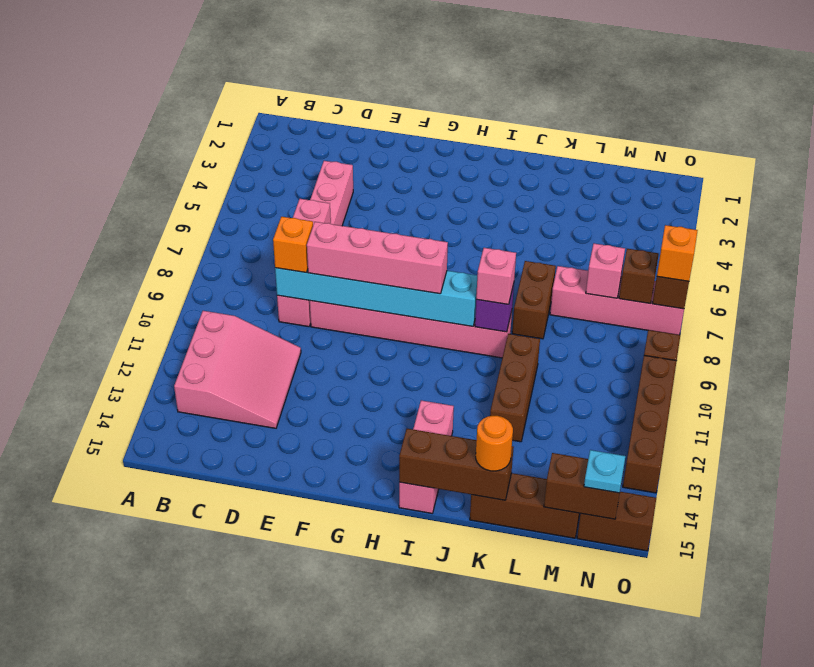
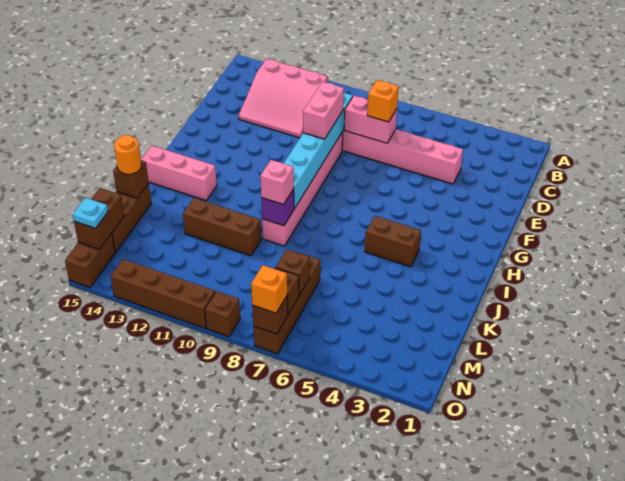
orange 1x1 brick [273,217,313,273] -> orange 1x1 brick moved to [367,80,399,122]
pink 1x4 brick [307,222,448,294] -> pink 1x2 brick [303,82,344,139]
brown 1x3 brick [399,429,514,500] -> brown 1x1 brick [113,160,149,198]
brown 1x2 brick [512,261,556,339] -> brown 1x2 brick moved to [365,216,421,267]
pink 1x4 brick [550,266,684,335] -> brown 1x4 brick [253,252,320,354]
pink 1x1 brick [586,244,625,298] -> brown 1x1 brick [276,249,310,295]

